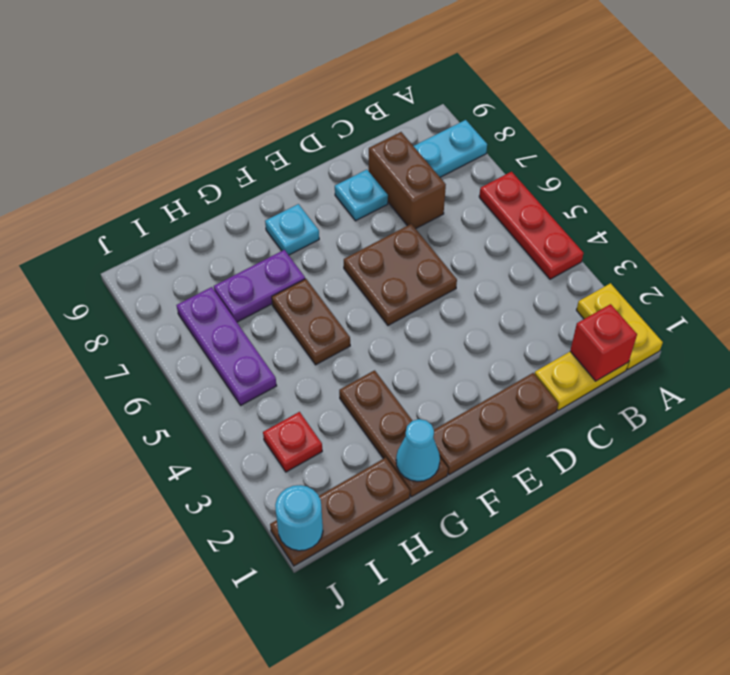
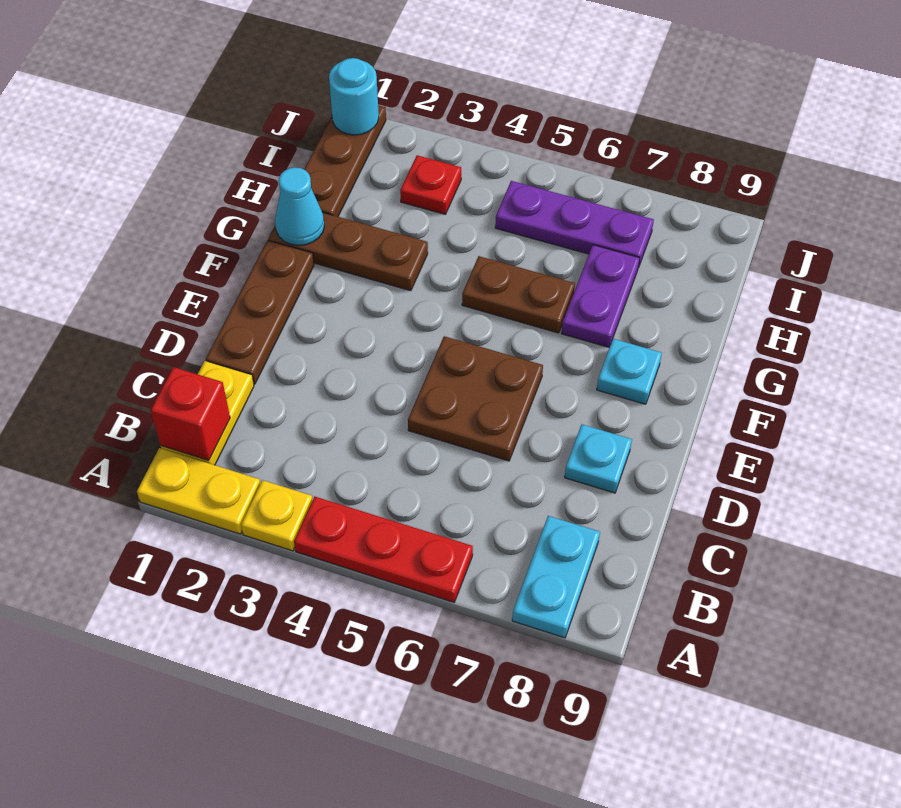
none -> yellow 1x1 plate [241,480,313,551]
brown 1x2 brick [369,132,446,229] -> none

